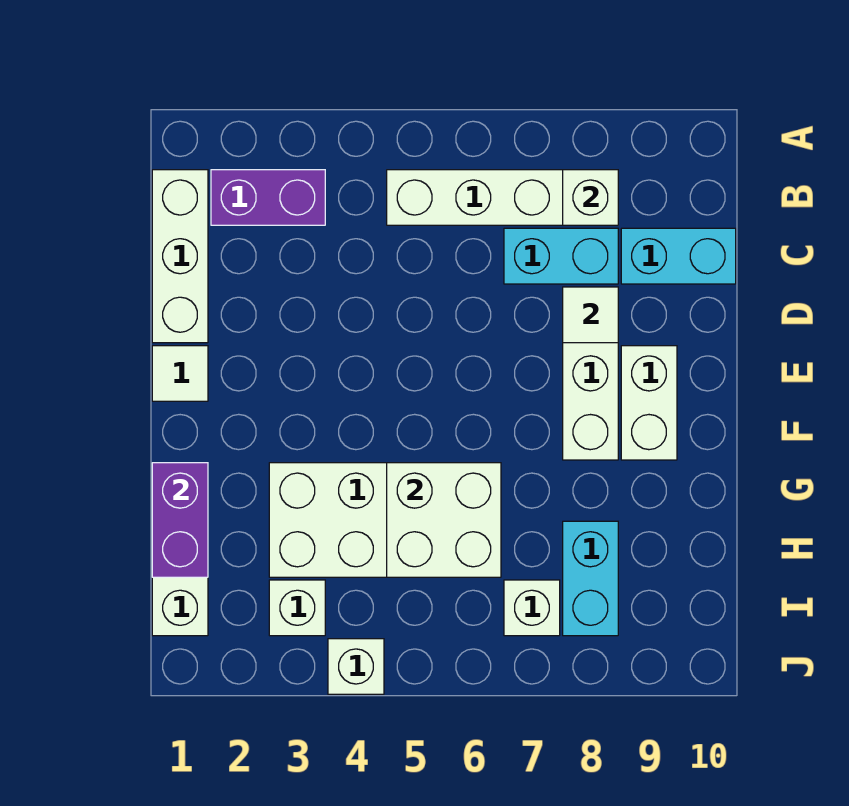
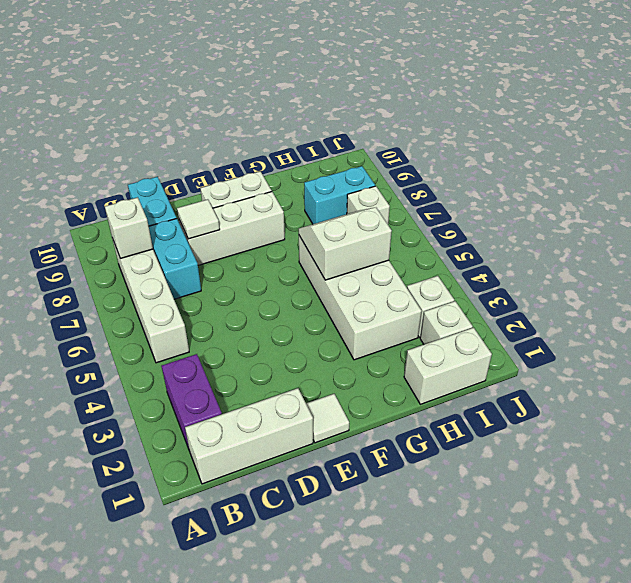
purple 1x2 brick [152,463,208,577] -> none
white 2x2 brick [387,463,501,577] -> white 2x2 slope [299,208,392,280]
white 1x1 brick [328,639,384,694] -> white 1x1 brick moved to [420,301,473,344]

